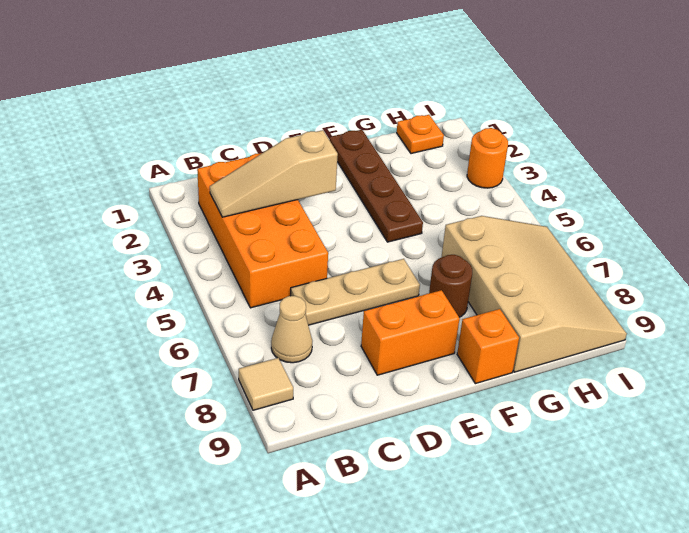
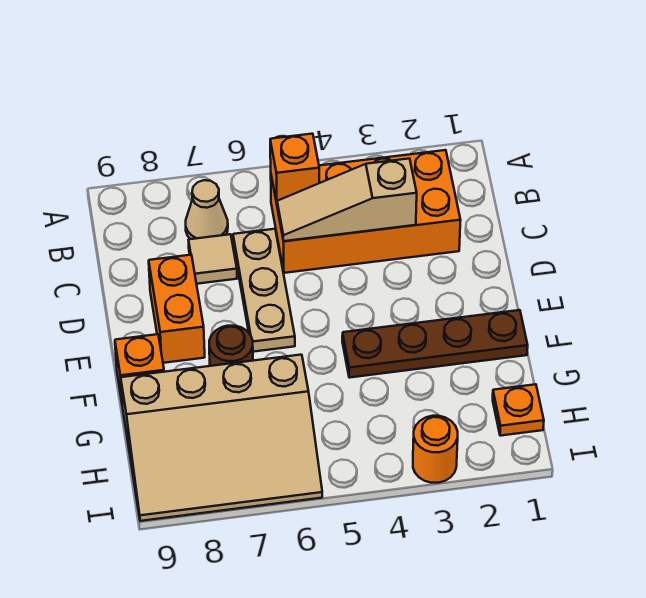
tan 1x1 tile [239,358,293,410] -> tan 1x1 tile moved to [189,234,237,284]
tan 1x3 slope [210,130,338,217] -> tan 1x3 slope turned to [277,159,417,241]
none -> orange 1x1 brick [270,134,319,203]

